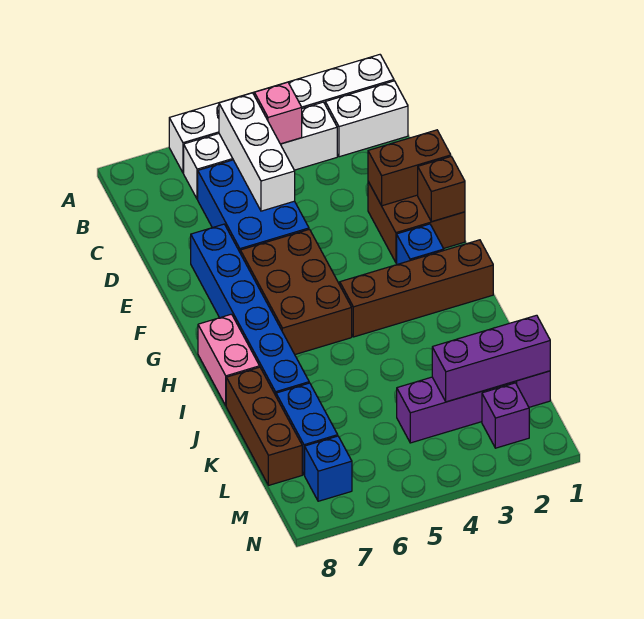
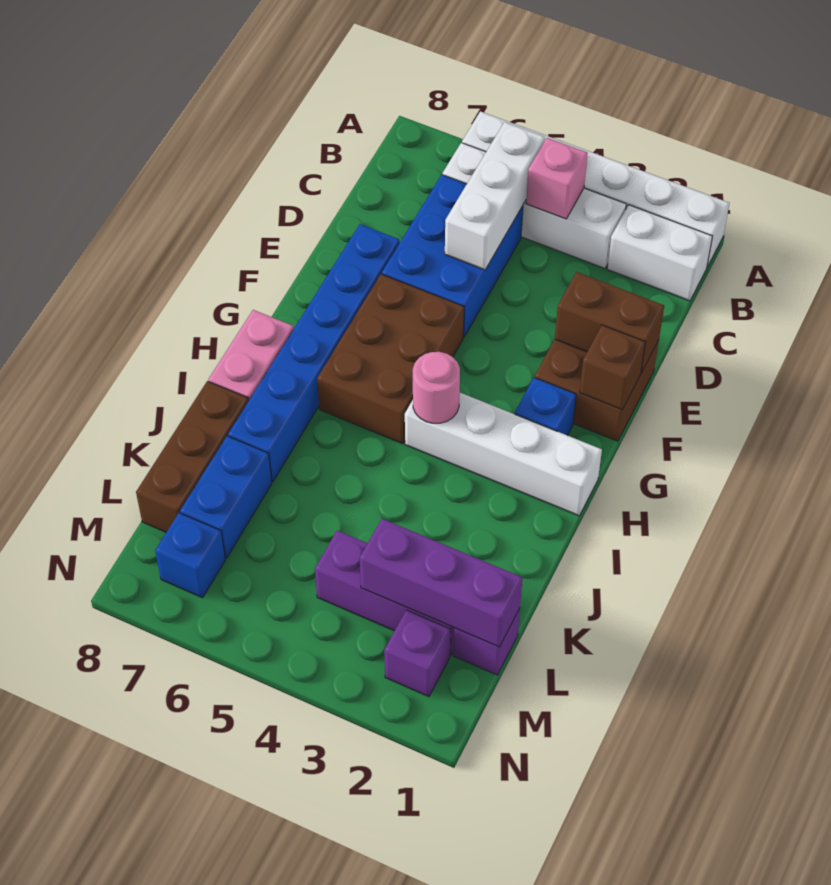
brown 1x4 brick [339,240,493,337] -> white 1x4 brick [405,393,602,516]
none -> pink 1x1 round brick [413,352,460,423]

